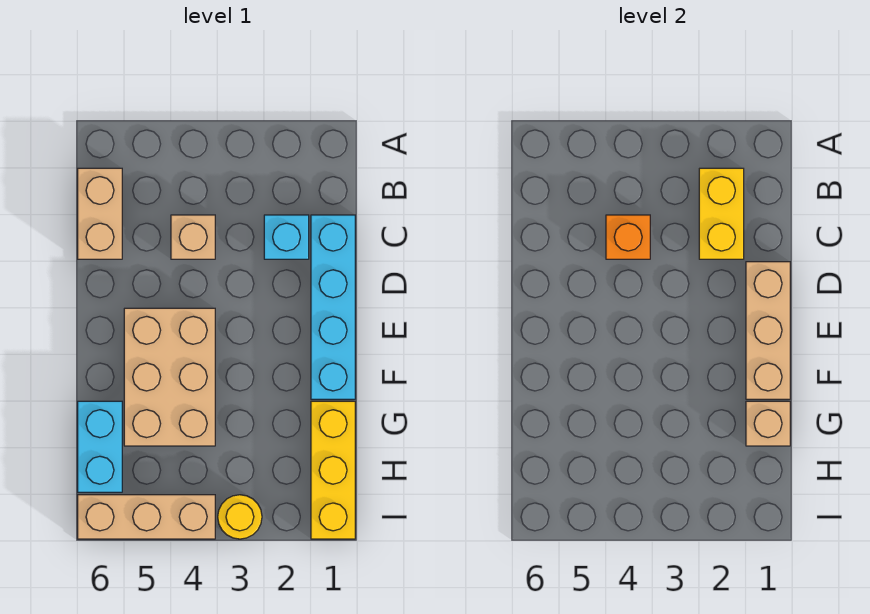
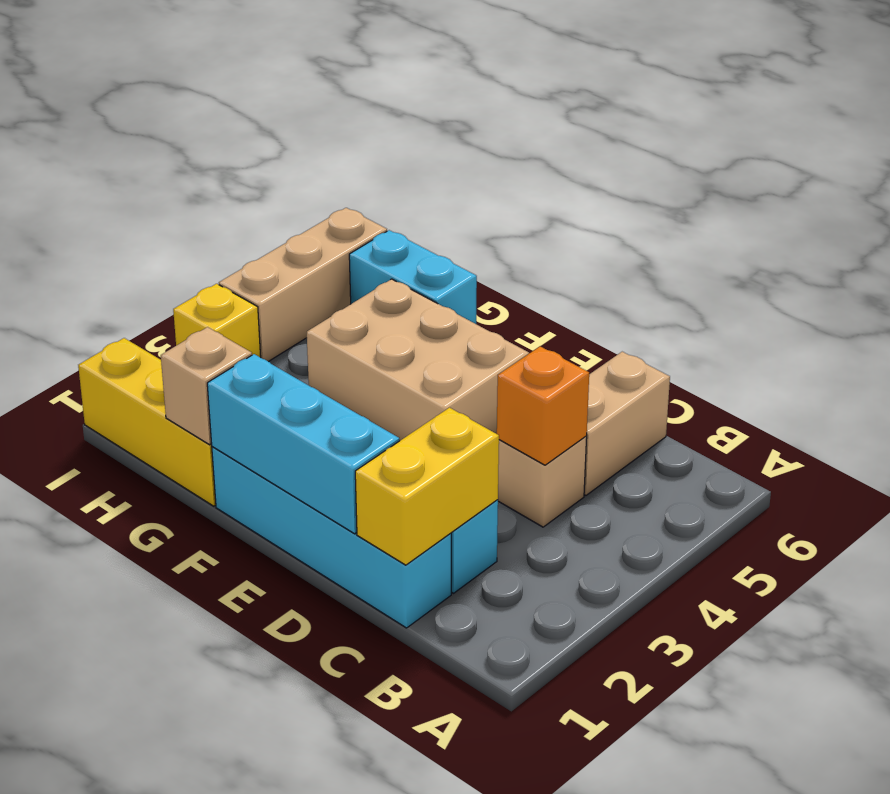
yellow 1x2 brick [699,168,744,259] -> yellow 1x2 brick turned to [355,408,499,565]
tan 1x2 brick [78,168,122,259] -> tan 1x2 brick turned to [584,352,670,495]
tan 1x3 brick [746,262,790,399] -> cyan 1x3 brick [207,354,399,534]
yellow 1x1 round brick [218,495,262,539] -> yellow 1x1 brick [173,284,261,357]

